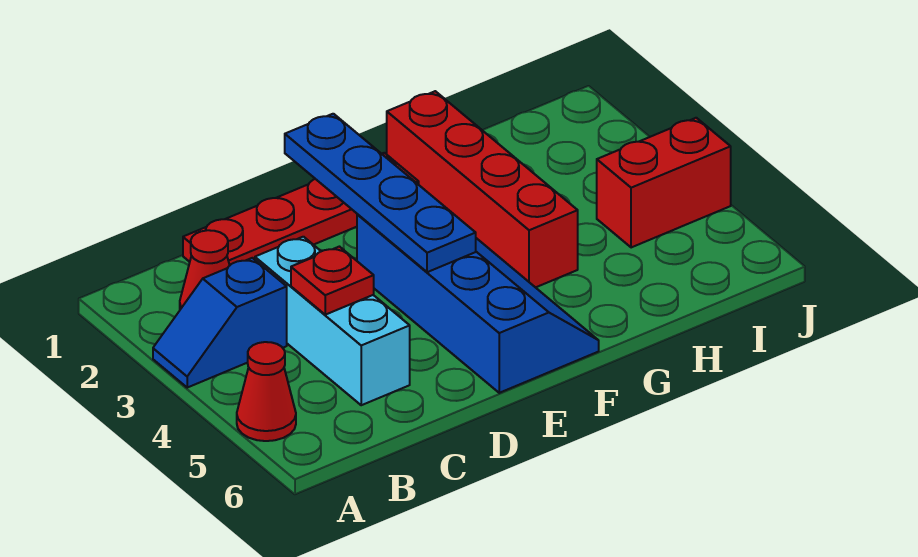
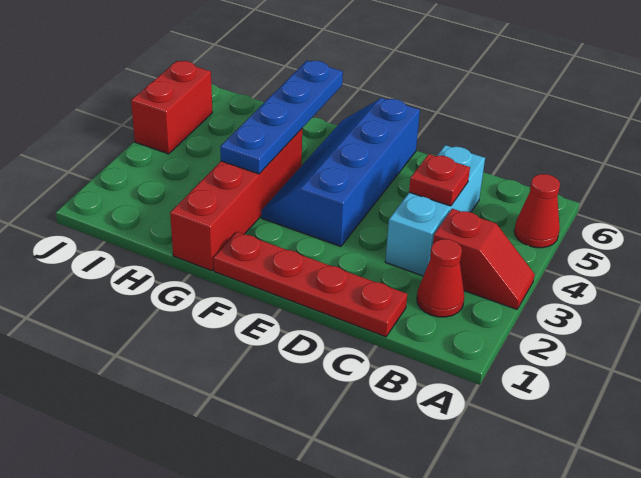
blue 1x2 slope [153,258,287,388] -> red 1x2 slope [433,209,535,309]
blue 1x4 plate [285,114,476,272] -> blue 1x4 plate moved to [220,61,343,174]
red 1x2 brick [597,118,731,248] -> red 1x2 brick turned to [131,61,212,154]

